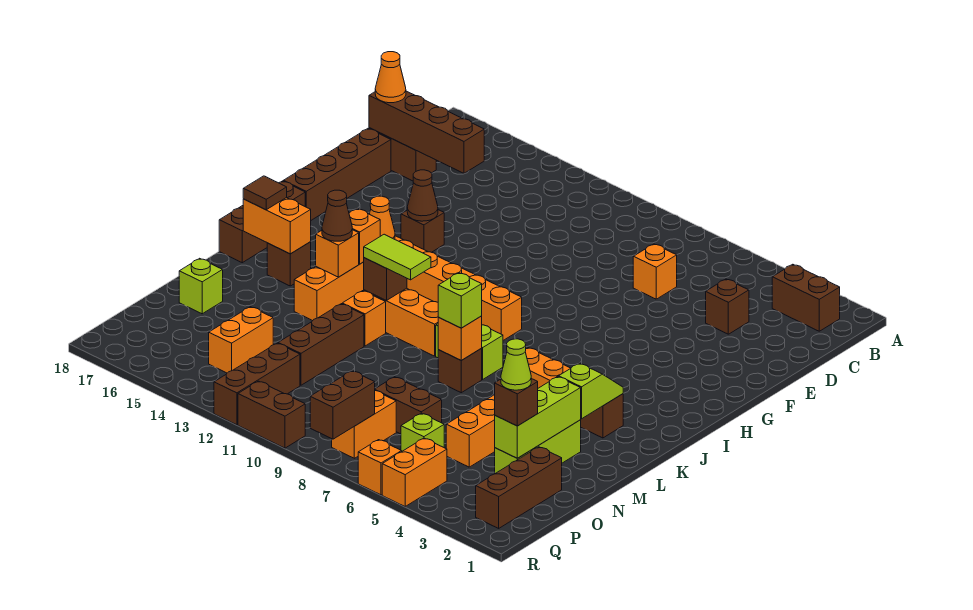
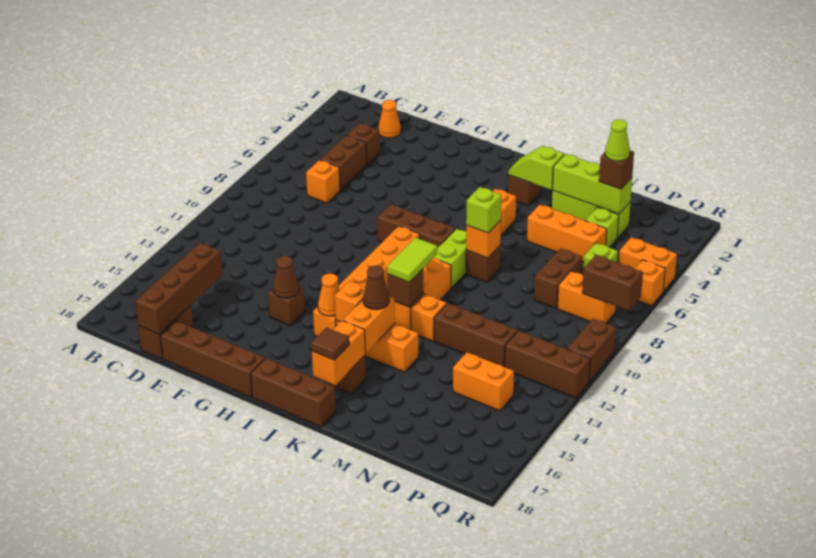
brown 1x2 brick [772,264,840,331] -> brown 1x2 brick moved to [320,135,367,190]
orange 1x1 cone [375,52,406,103] -> orange 1x1 cone moved to [378,100,401,138]
orange 1x1 brick [316,230,359,277] -> orange 1x2 brick [343,297,395,353]
lime 1x1 brick [179,258,223,314] -> lime 1x1 brick moved to [585,207,619,248]
brown 1x3 brick [476,447,562,528] -> brown 1x3 brick moved to [377,204,455,248]

